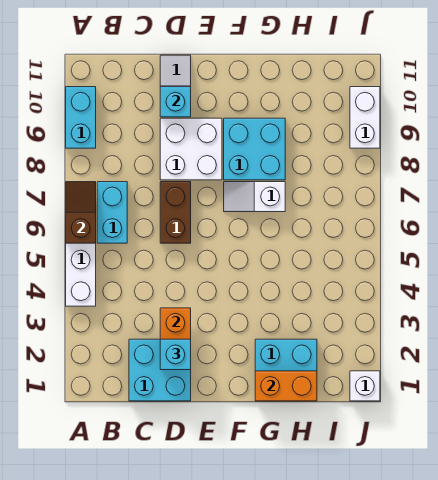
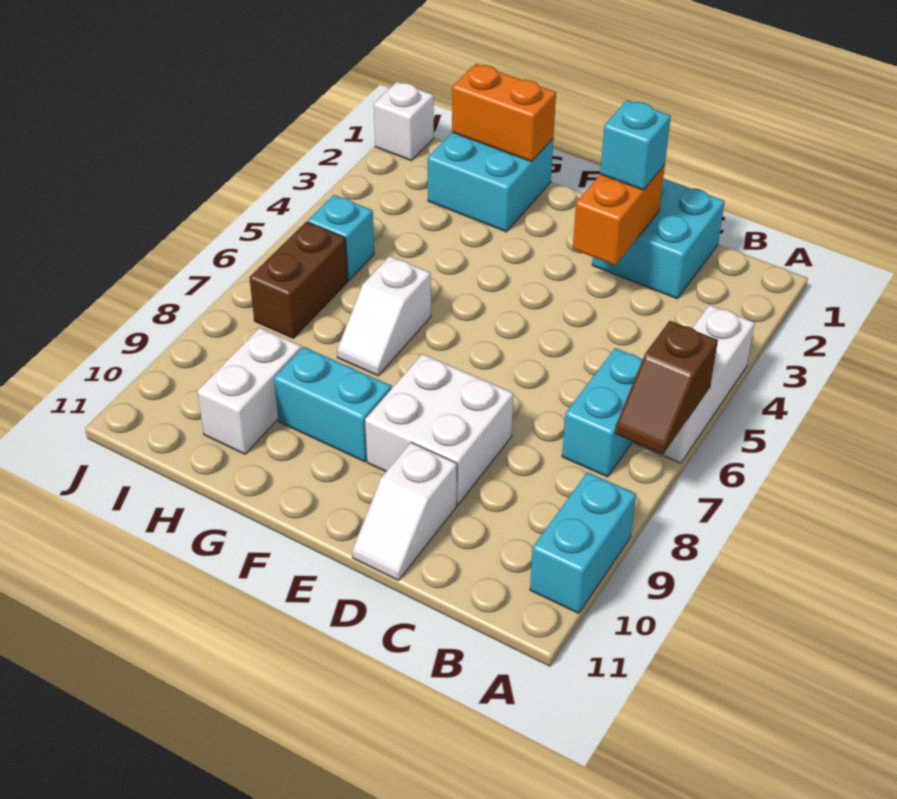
brown 1x2 brick [160,182,191,243] -> brown 1x2 brick moved to [249,222,348,338]
cyan 1x1 brick [160,87,191,117] -> cyan 1x1 brick moved to [308,195,374,280]
white 1x2 slope [224,182,285,212] -> white 1x2 slope turned to [337,256,431,376]
cyan 2x2 brick [224,118,285,180] -> cyan 1x2 brick [274,347,391,462]
white 1x2 brick [350,87,380,148] -> white 1x2 brick moved to [197,328,301,454]

